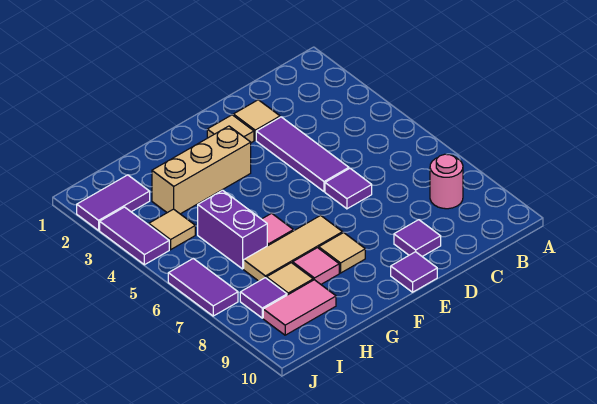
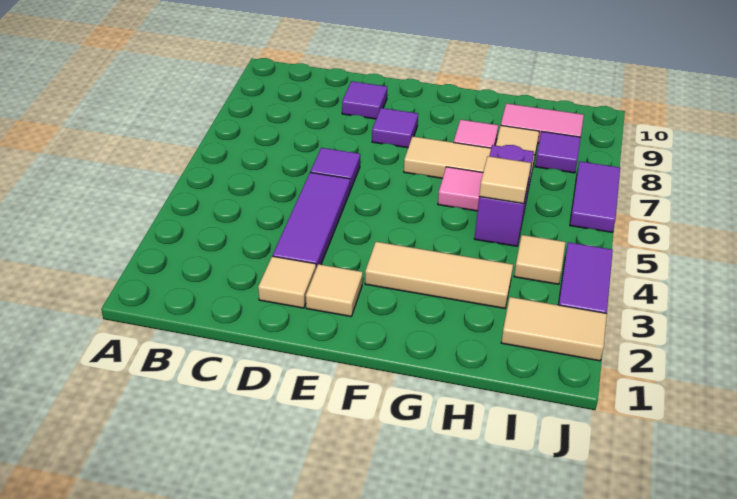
pink 1x1 round brick [430,154,463,209] -> none
purple 1x1 tile [391,252,437,292] -> purple 1x1 tile moved to [372,108,418,148]
tan 1x3 brick [152,126,251,214] -> tan 1x3 tile [365,242,513,308]
tan 1x1 tile [319,233,365,273] -> tan 1x1 tile moved to [479,156,531,204]
purple 1x2 tile [77,175,150,230] -> tan 1x2 tile [501,297,607,361]

